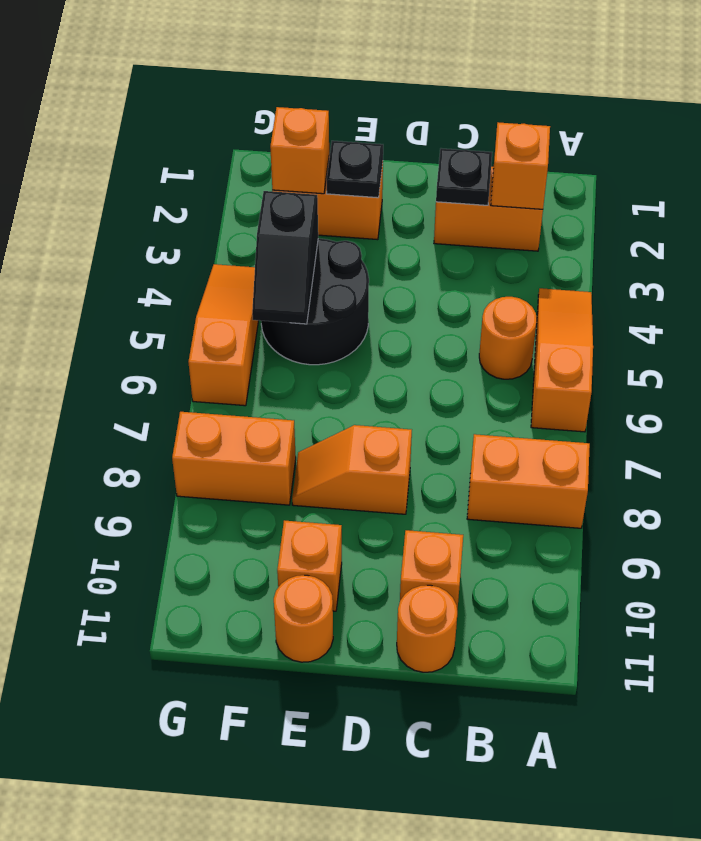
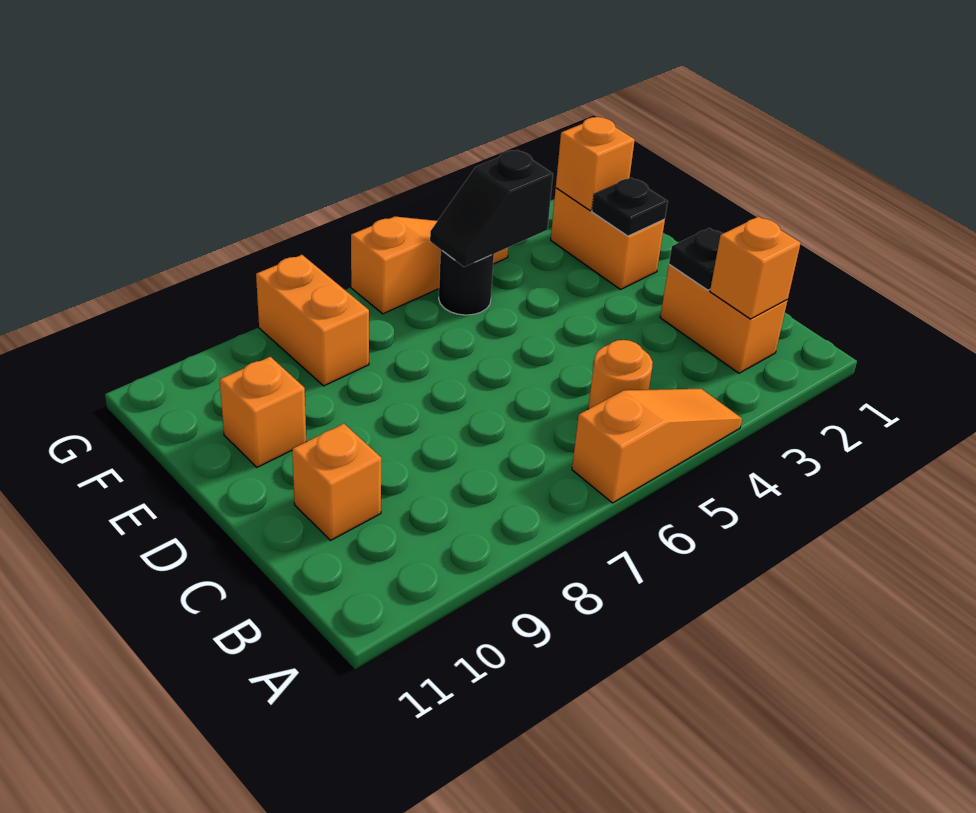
orange 1x2 brick [467,434,590,528] -> none
orange 1x1 round brick [397,585,457,672] -> none
orange 1x2 slope [292,425,412,514] -> none
black 2x2 round brick [261,238,369,365] -> black 1x1 round brick [439,250,494,315]
orange 1x1 round brick [274,575,333,662] -> none

